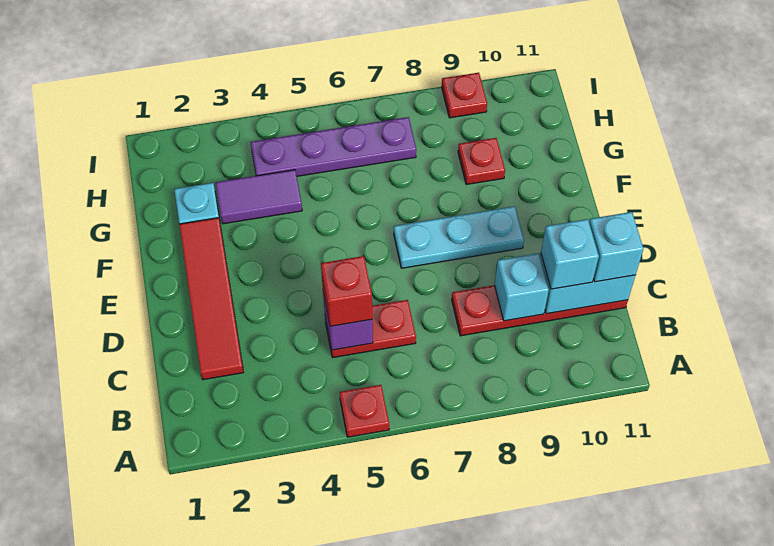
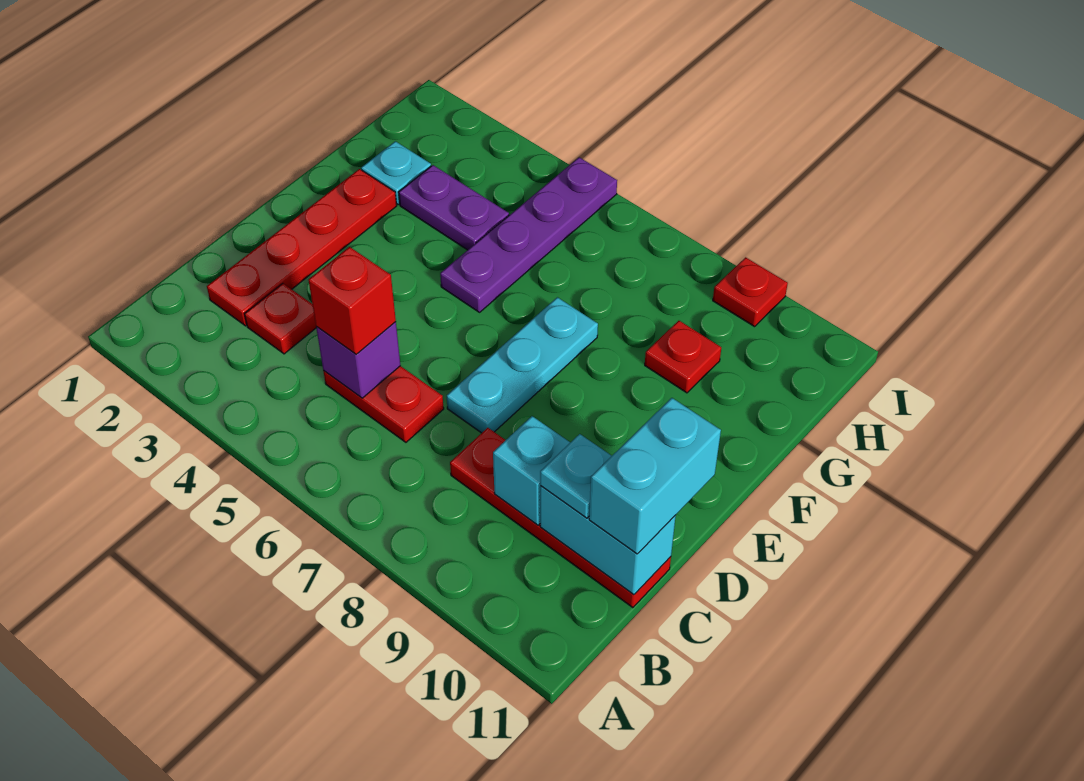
red 1x1 plate [340,385,389,437] -> red 1x1 plate moved to [245,284,316,354]
red 1x4 tile [179,218,244,380] -> red 1x4 plate [207,169,397,326]
cyan 1x1 brick [541,219,599,289] -> cyan 1x1 plate [540,434,611,518]
cyan 1x1 brick [589,212,643,282] -> cyan 1x2 brick [589,398,721,554]
cyan 1x3 plate [394,206,524,268] -> cyan 1x3 plate turned to [447,297,598,433]
purple 1x2 tile [216,170,302,224] -> purple 1x2 plate [399,165,509,250]
purple 1x4 plate [251,117,416,176] -> purple 1x4 plate turned to [440,157,617,312]

